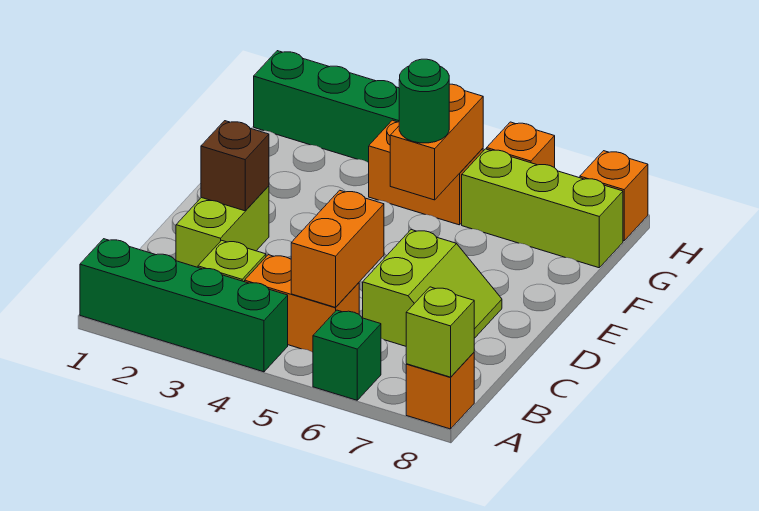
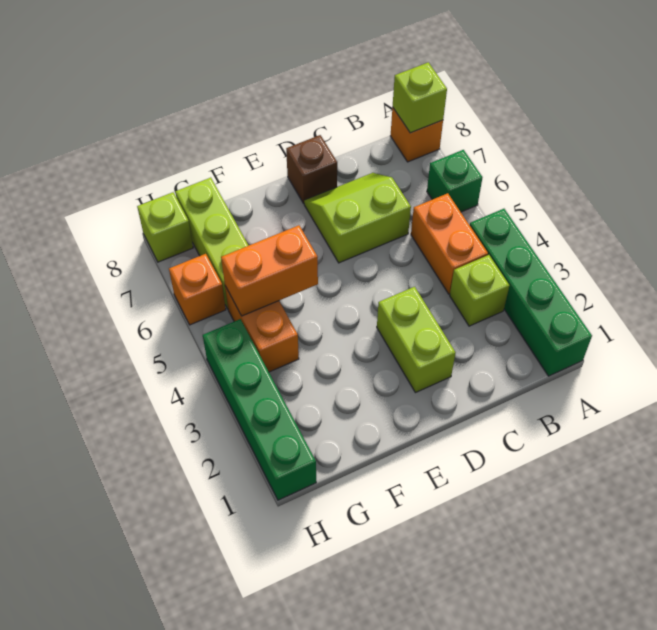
orange 1x2 brick [291,190,384,307] -> none
lime 1x2 brick [176,186,269,267] -> lime 1x2 brick turned to [377,287,456,393]
brown 1x1 brick [201,121,269,211] -> brown 1x1 brick moved to [286,135,337,203]
green 1x1 round brick [399,59,449,143] -> none
orange 1x1 brick [580,151,648,241] -> lime 1x1 brick [137,192,193,262]

